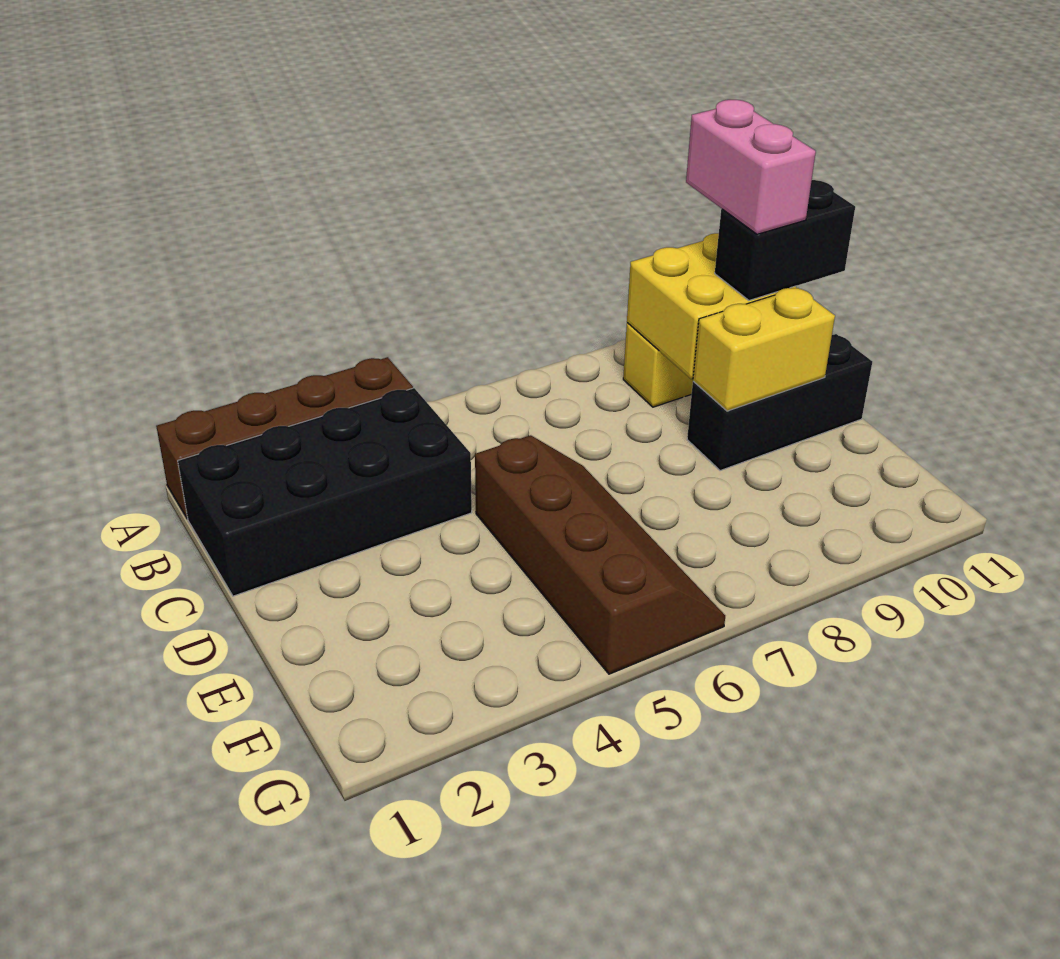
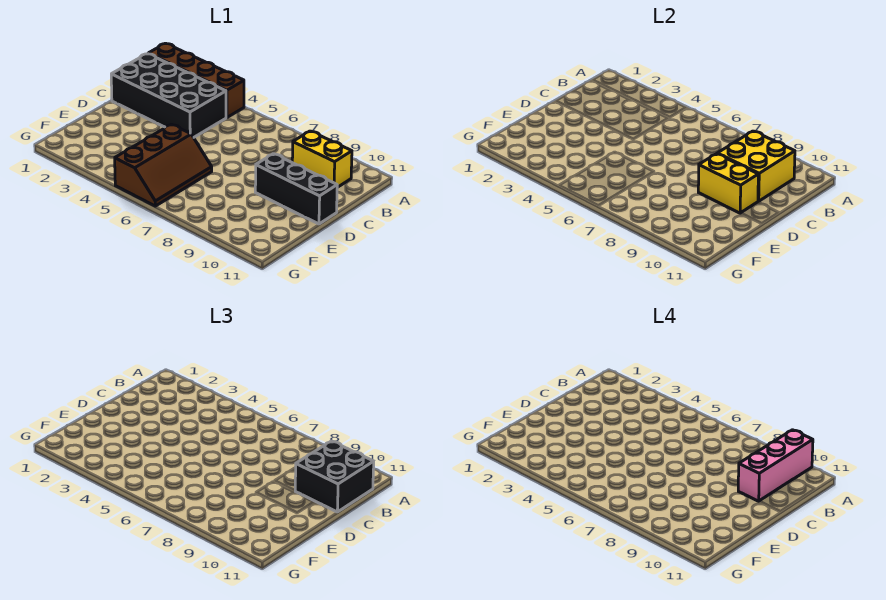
pink 1x2 brick [686,100,816,234] -> pink 1x3 brick [738,430,813,501]
black 1x2 brick [715,180,855,300] -> black 2x2 brick [295,441,374,512]
brown 2x4 slope [475,435,725,674] -> brown 2x3 slope [115,124,212,206]

